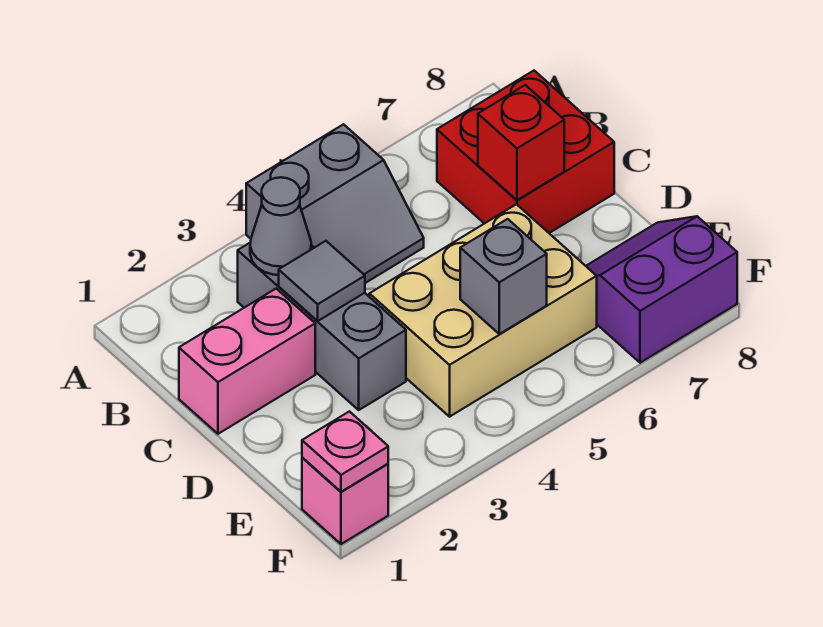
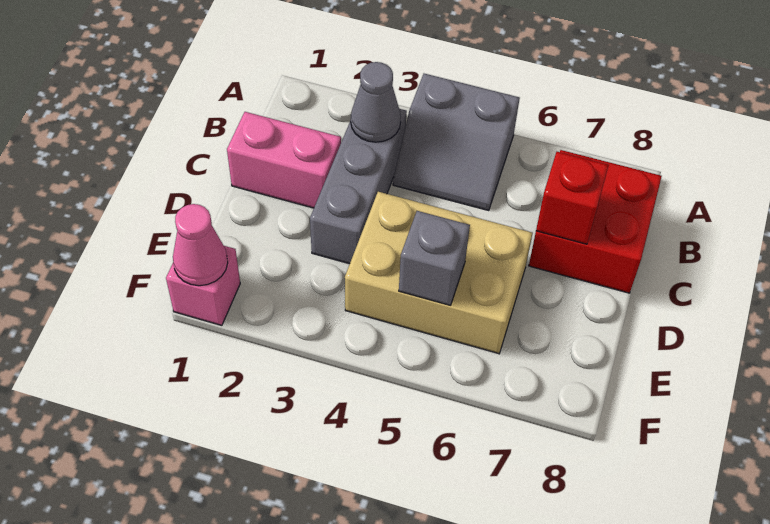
grey 1x1 tile [279,241,365,321] -> none
purple 2x2 slope [586,216,737,363] -> none
pink 1x1 plate [302,411,388,492] -> pink 1x1 cone [173,204,228,286]

